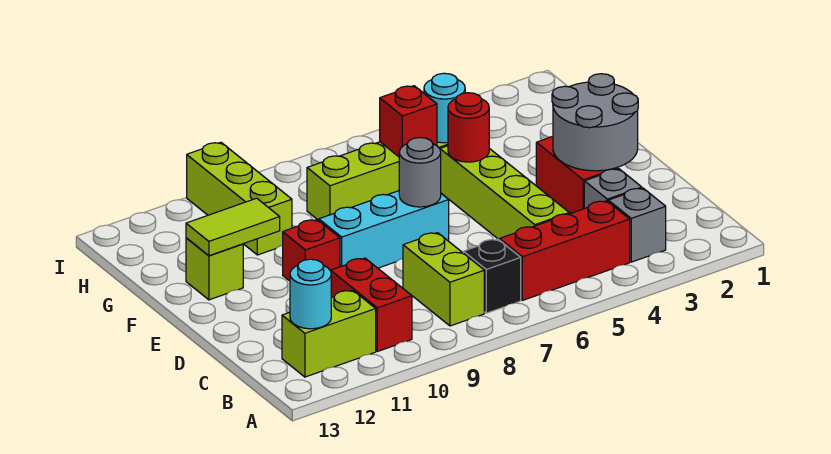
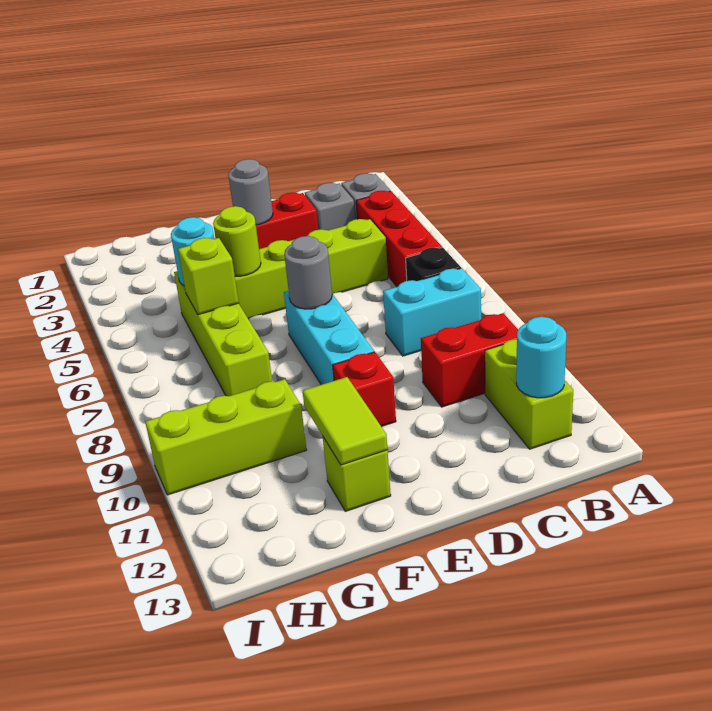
lime 1x2 brick [403,233,484,326] -> cyan 1x2 brick [383,268,481,356]
grey 2x2 round brick [552,74,638,171] -> grey 1x1 round brick [228,159,273,225]
red 1x1 round brick [448,93,489,162] -> lime 1x1 round brick [213,206,261,276]
red 1x1 brick [380,86,437,157] -> lime 1x1 brick [178,238,239,315]

